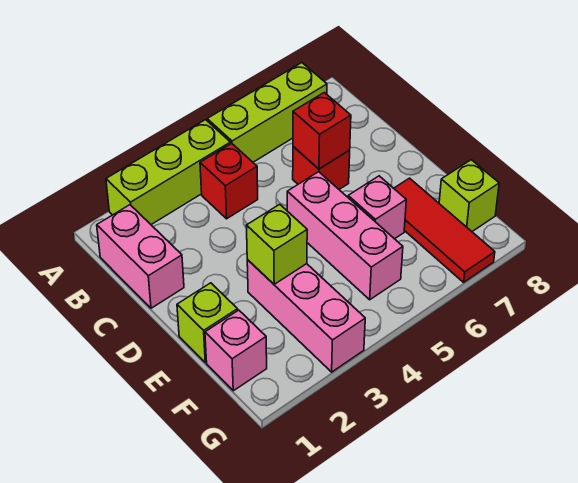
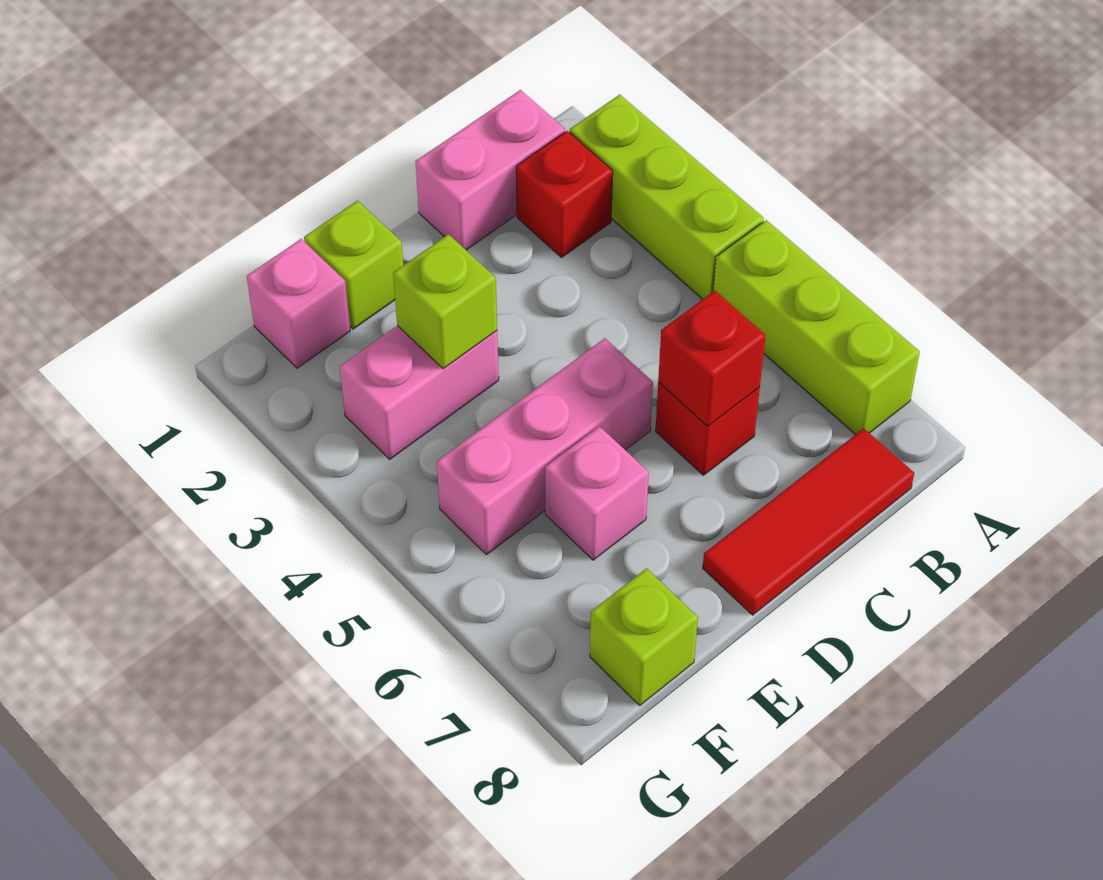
red 1x1 brick [200,143,258,219] -> red 1x1 brick moved to [516,131,613,258]
pink 1x3 brick [247,260,365,372] -> pink 1x2 brick [340,326,499,459]
red 1x3 tile [394,178,495,282] -> red 1x3 tile moved to [703,428,914,615]

